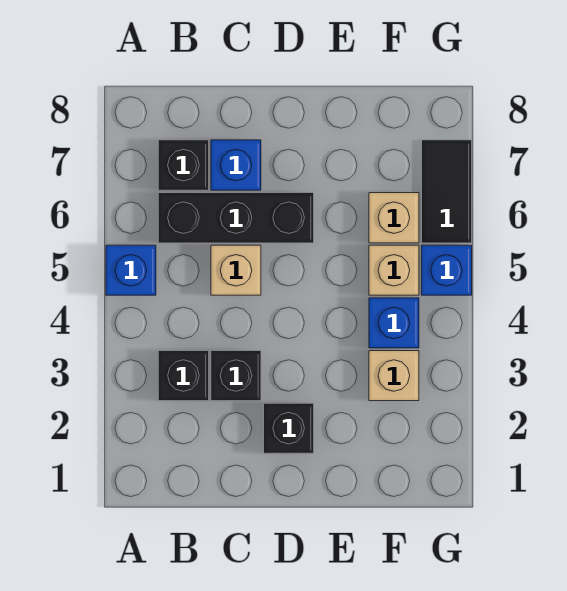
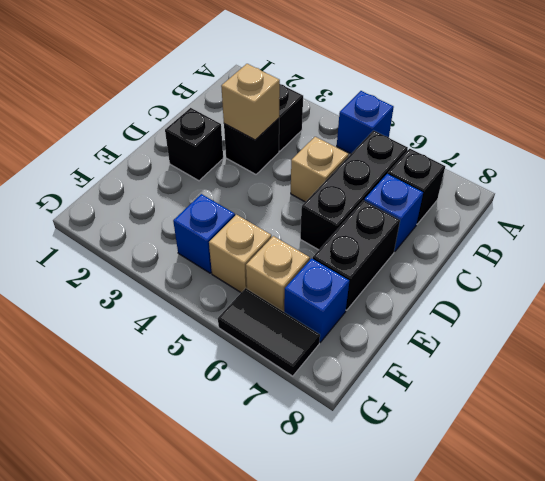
none -> black 1x2 brick [313,200,400,310]
tan 1x1 brick [369,351,419,401] -> tan 1x1 brick moved to [221,64,280,140]
blue 1x1 brick [422,245,472,295] -> blue 1x1 brick moved to [284,258,349,342]

